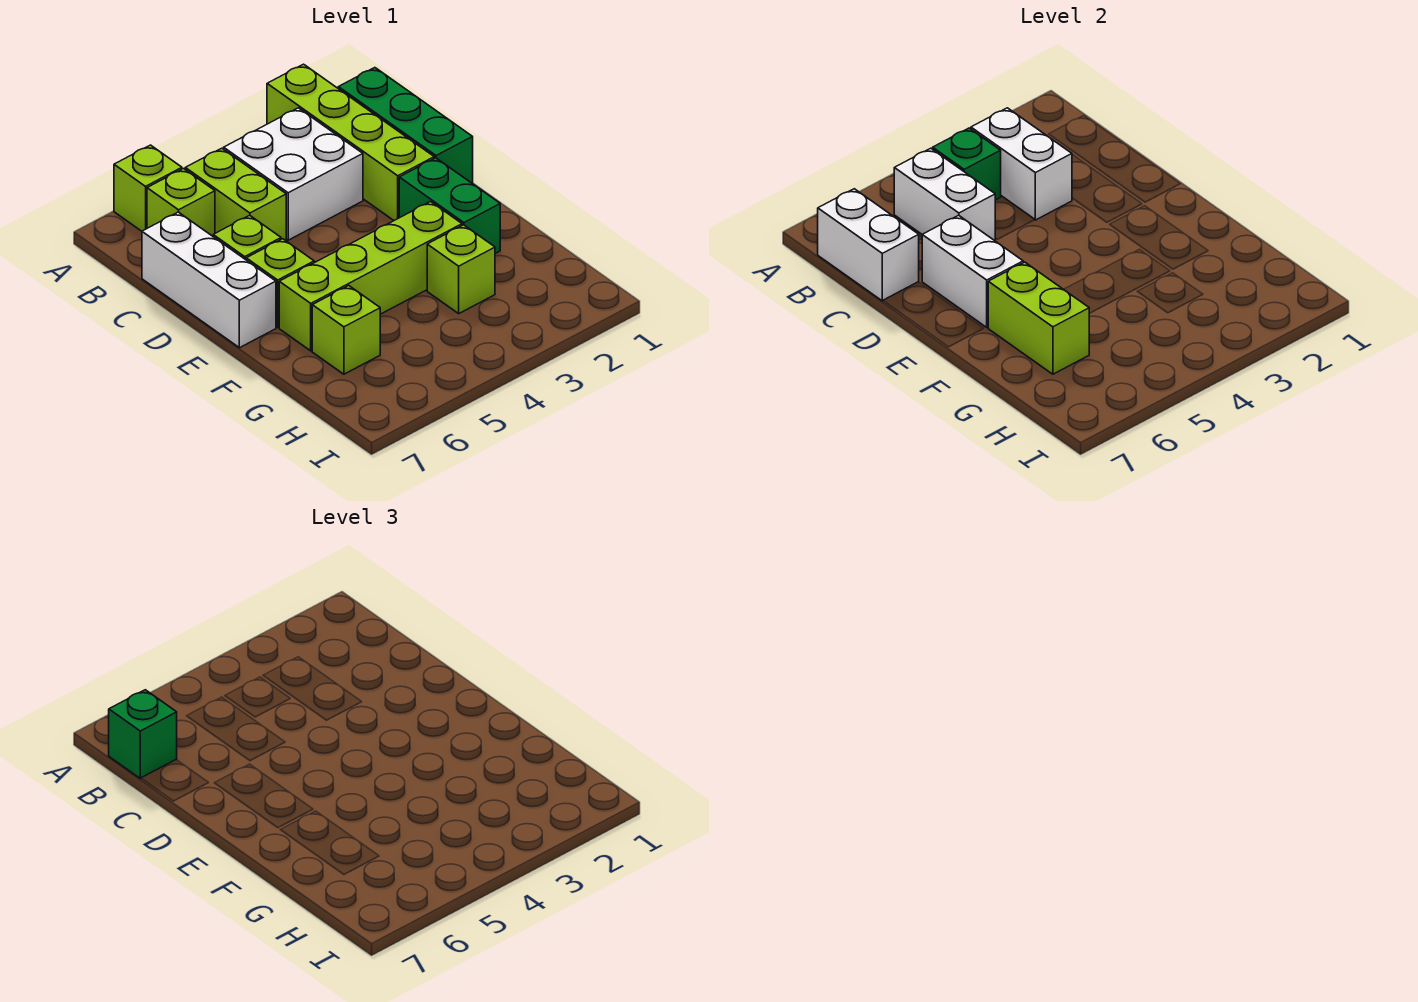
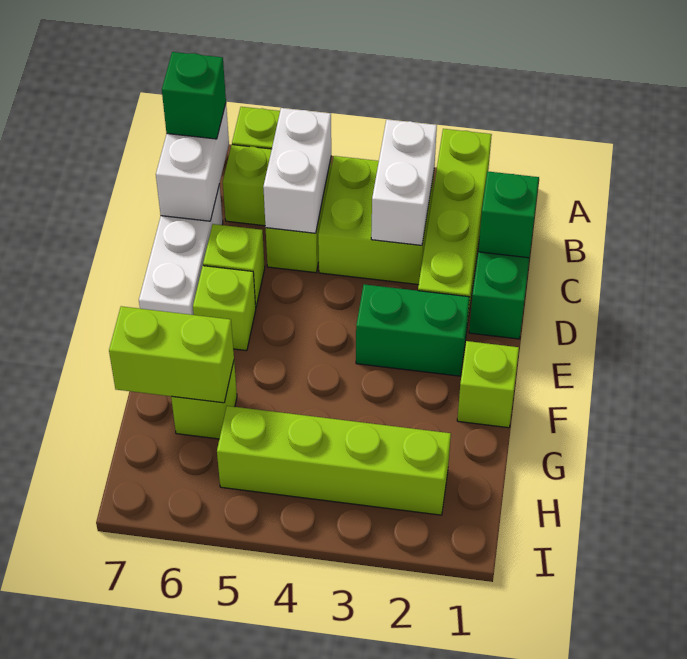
white 2x2 brick [224,108,363,240] -> lime 2x2 brick [318,156,434,285]
green 1x1 brick [933,128,1001,200] -> green 1x1 brick moved to [478,172,539,258]
white 1x2 brick [922,215,1023,327] -> none
green 1x2 brick [399,158,500,254] -> green 1x2 brick turned to [356,284,469,376]
lime 1x4 brick [279,202,462,351] -> lime 1x4 brick moved to [217,406,451,515]
lime 1x2 brick [988,262,1089,374] -> lime 1x2 brick turned to [109,306,234,403]
lime 1x1 brick [427,225,495,313] -> lime 1x1 brick moved to [457,341,519,428]

